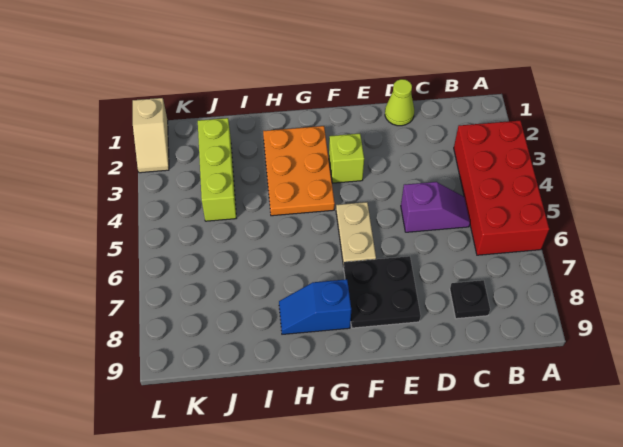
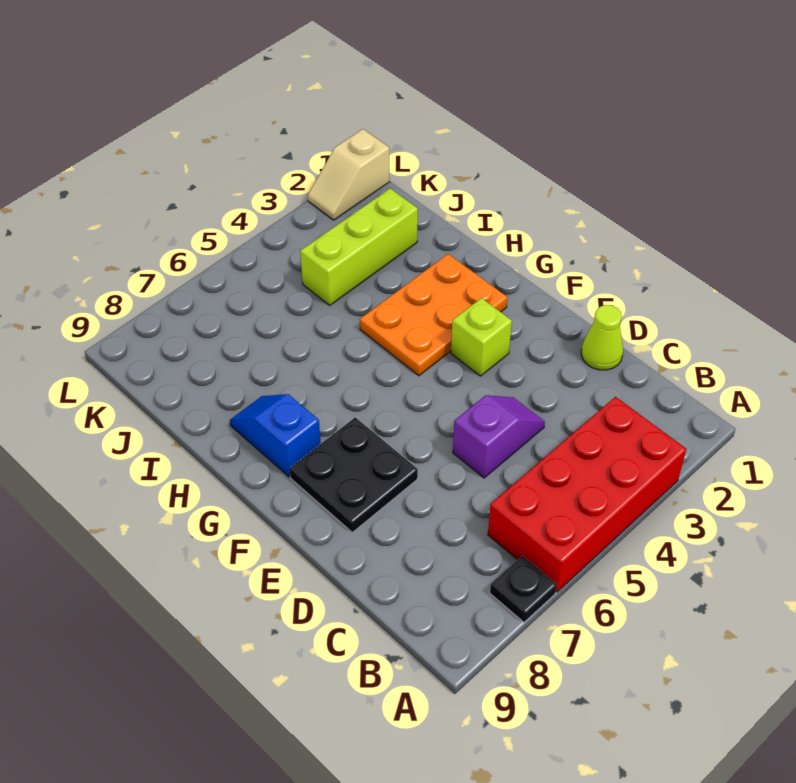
purple 1x2 slope [401,182,470,232] -> purple 1x2 slope turned to [453,395,545,478]
black 1x1 plate [450,280,490,319] -> black 1x1 plate moved to [490,556,557,622]
tan 1x2 plate [336,202,376,267] -> none

